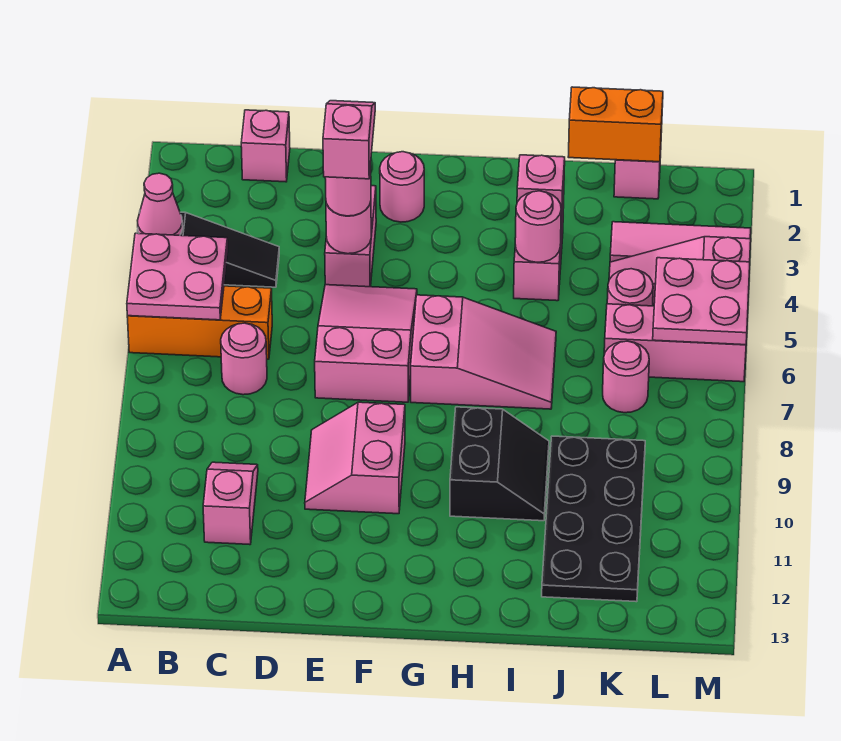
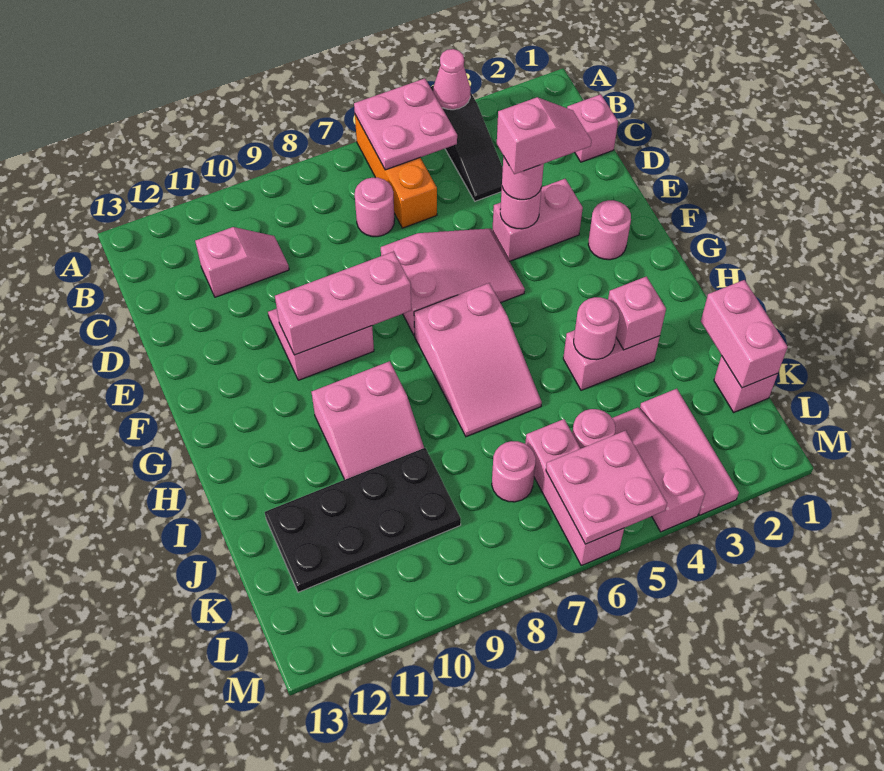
none -> pink 1x3 brick [275,251,411,355]
black 2x2 slope [450,407,549,521] -> pink 2x2 slope [312,361,424,480]
orange 1x2 brick [568,87,663,162] -> pink 1x2 brick [701,280,788,388]

